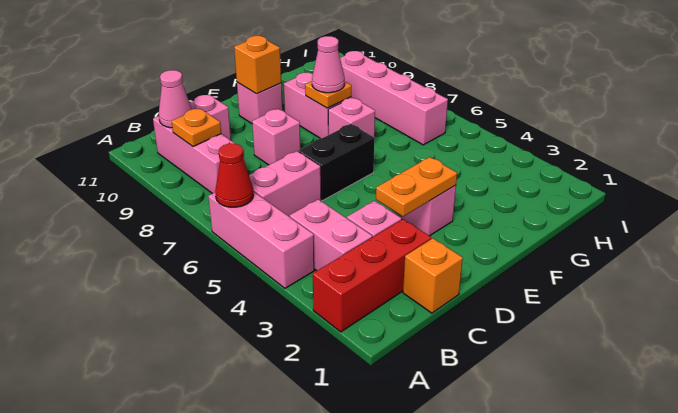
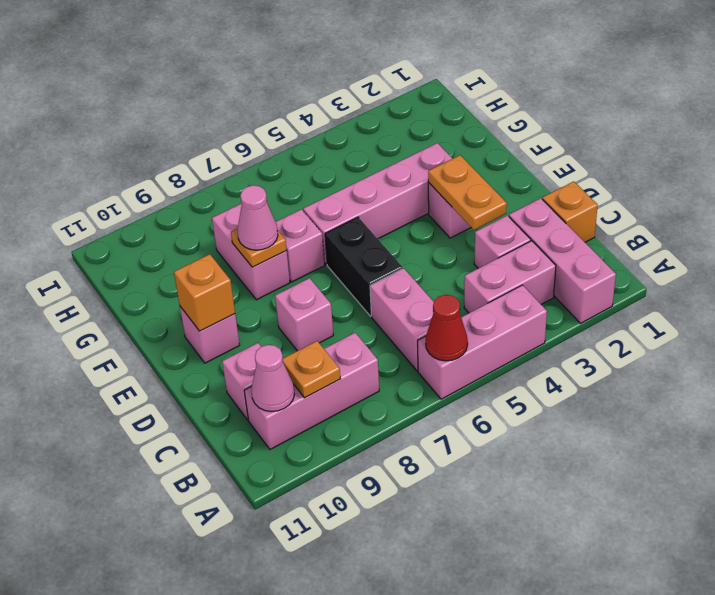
red 1x3 brick [313,219,431,332] -> pink 1x3 brick [509,198,616,323]
pink 1x2 brick [284,73,351,138] -> pink 1x2 brick turned to [212,204,290,300]
pink 1x4 brick [340,51,448,145] -> pink 1x4 brick moved to [303,143,452,265]

